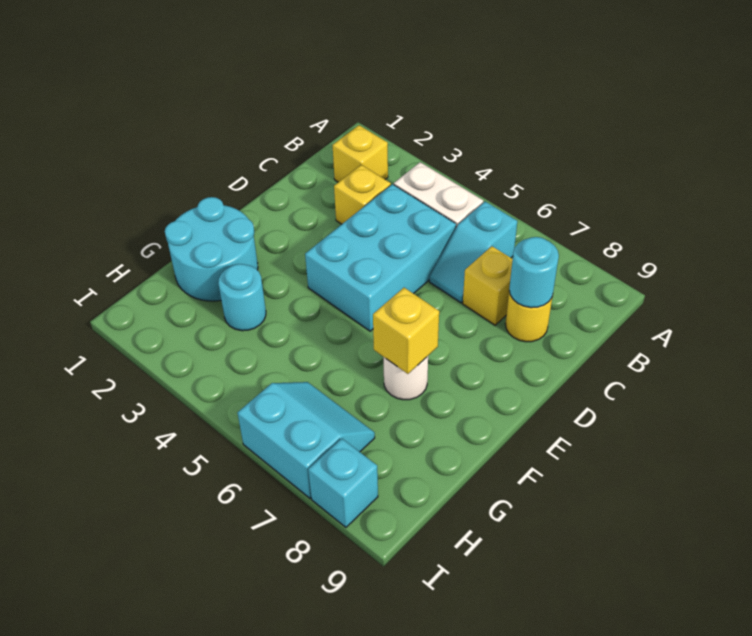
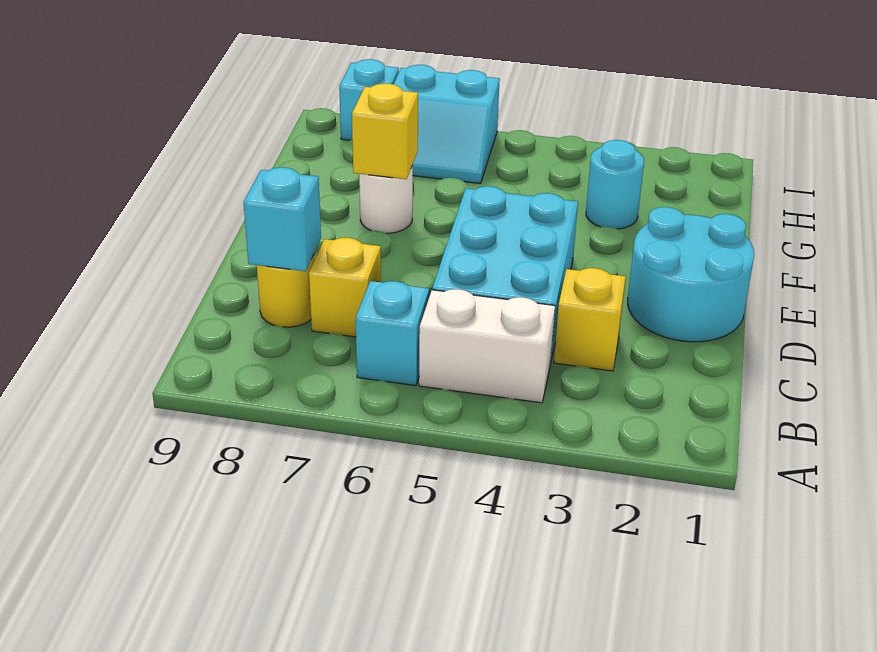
yellow 1x1 brick [333,125,388,182] -> none
cyan 1x1 round brick [509,237,559,308] -> cyan 1x1 brick [243,167,321,271]
cyan 2x2 round brick [165,197,258,301] -> cyan 2x2 round brick moved to [628,207,754,342]

